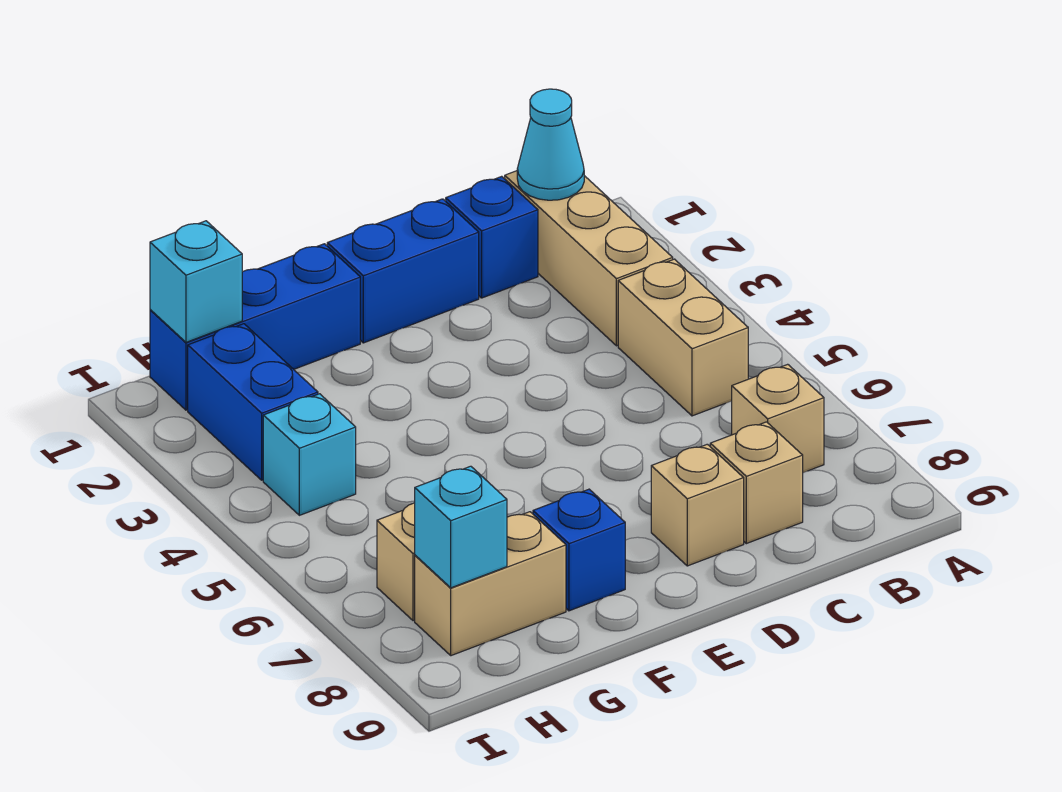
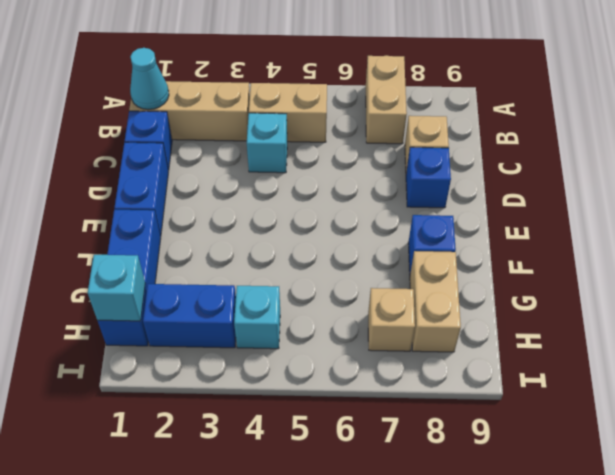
tan 1x1 brick [732,364,824,473] -> tan 1x2 brick [366,55,407,144]
tan 1x1 brick [651,444,744,566] -> blue 1x1 brick [406,147,451,208]
cyan 1x1 brick [415,466,507,588] -> cyan 1x1 brick moved to [247,113,287,173]

